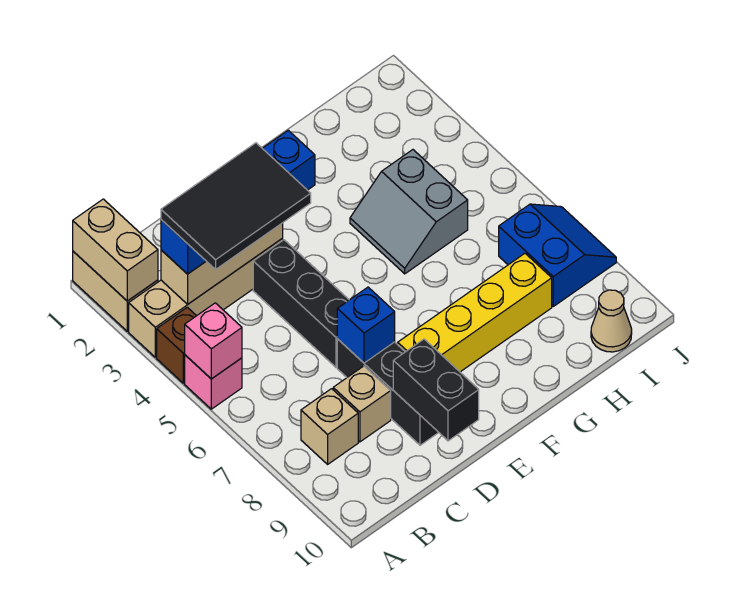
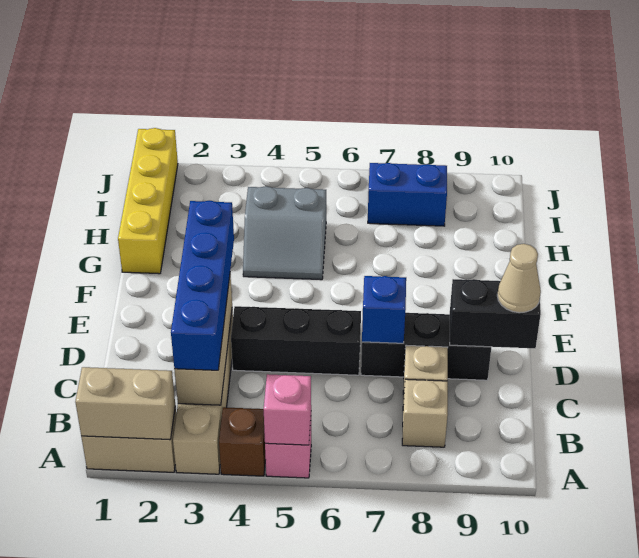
black 2x3 tile [161,143,311,269] -> none
yellow 1x4 brick [398,254,552,372] -> yellow 1x4 brick moved to [118,128,178,274]
tan 1x1 cone [591,290,632,352] -> tan 1x1 cone moved to [497,244,541,313]

